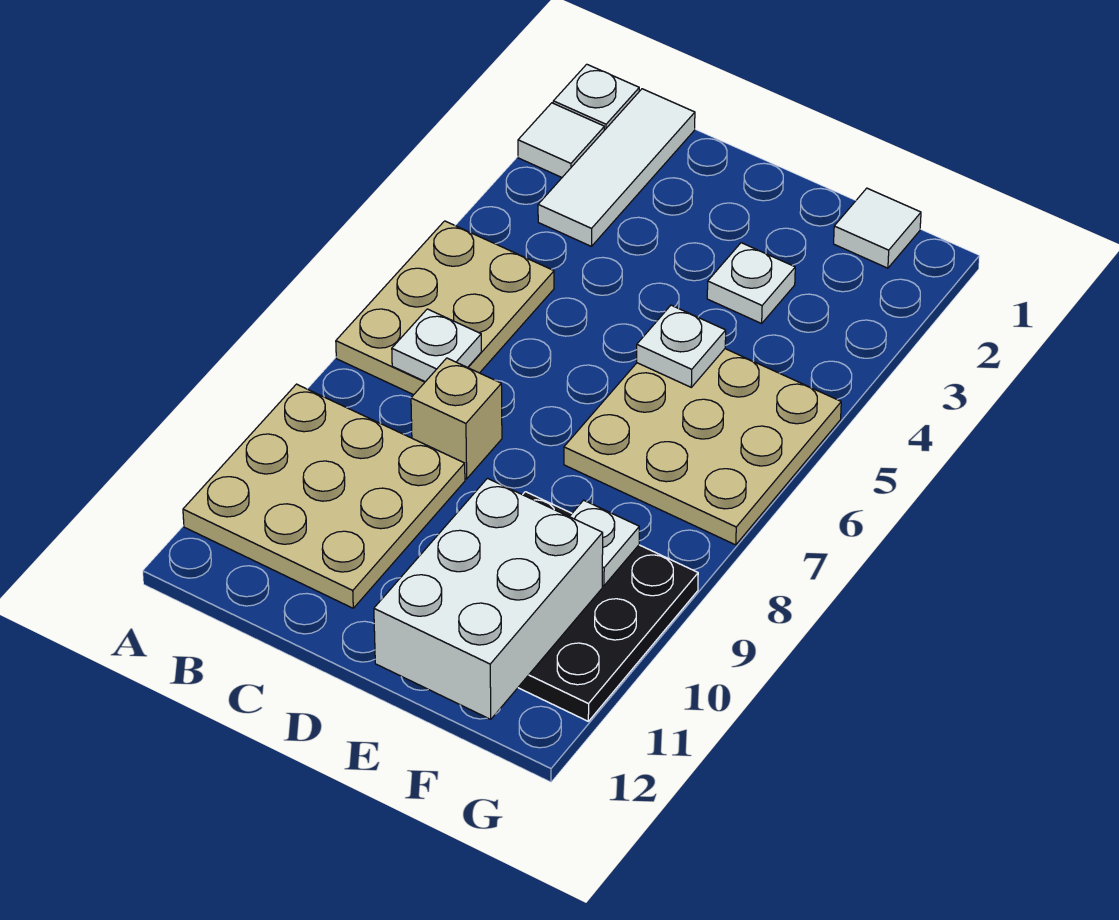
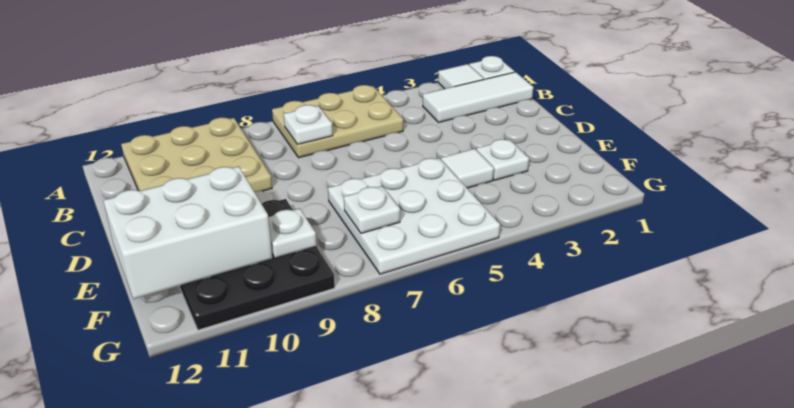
tan 1x1 brick [411,358,502,479] -> none
tan 3x3 plate [564,349,841,545] -> white 3x3 plate [328,158,500,274]
white 1x1 plate [637,305,726,387] -> white 1x1 plate moved to [344,186,400,233]
white 1x1 tile [834,188,921,268] -> white 1x1 tile moved to [441,149,494,188]

